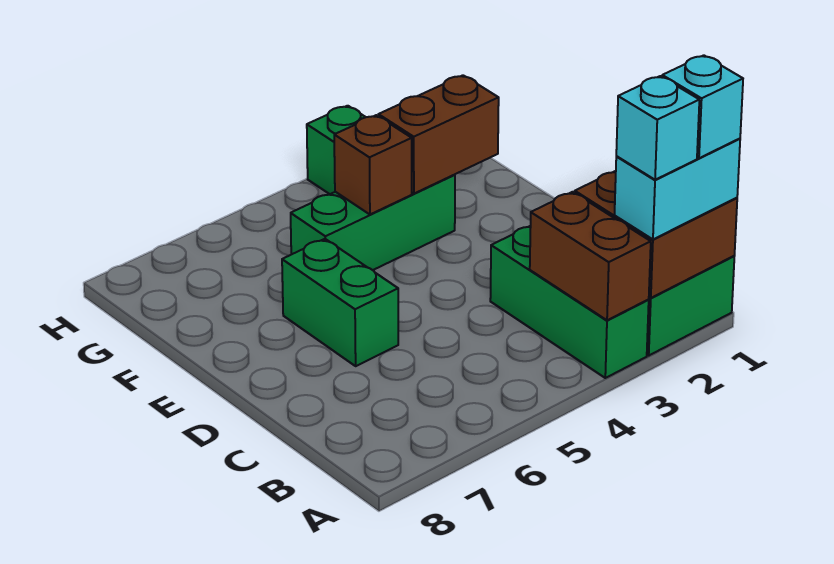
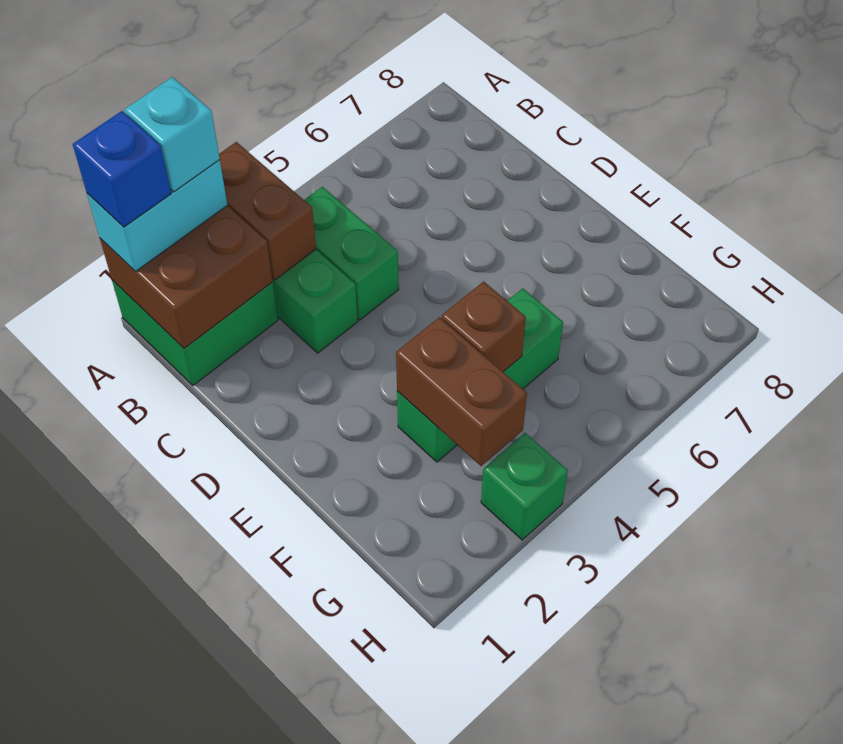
cyan 1x1 brick [662,55,743,158] -> blue 1x1 brick [73,111,171,227]
green 1x2 brick [282,239,398,366] -> green 1x2 brick moved to [304,187,399,320]
brown 1x2 brick [378,75,499,194] -> brown 1x2 brick turned to [396,317,527,466]

